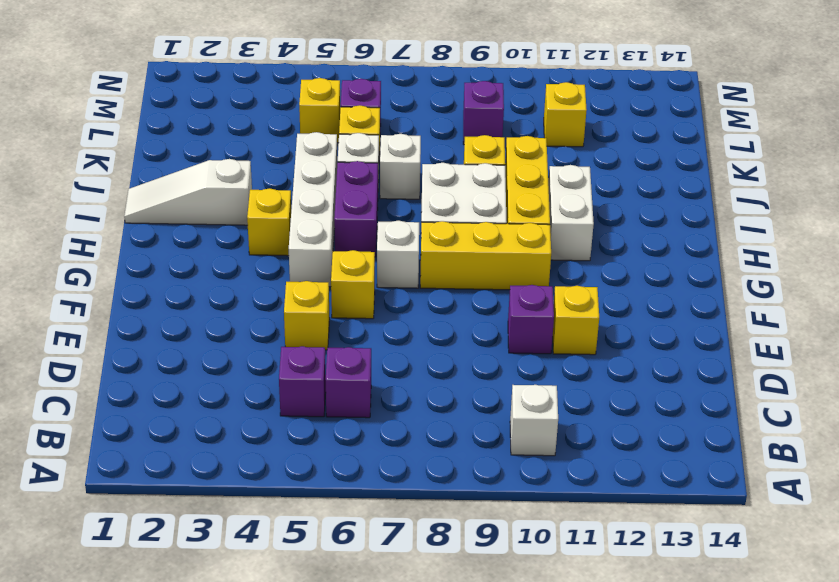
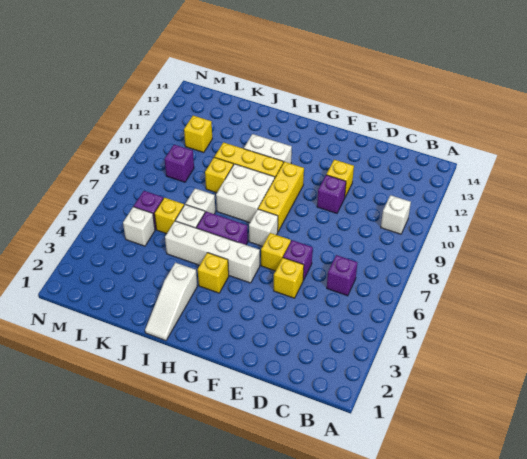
purple 1x1 brick [279,346,326,417] -> purple 1x1 brick moved to [283,240,313,280]
yellow 1x1 brick [299,78,340,143] -> white 1x1 brick [123,207,155,246]

